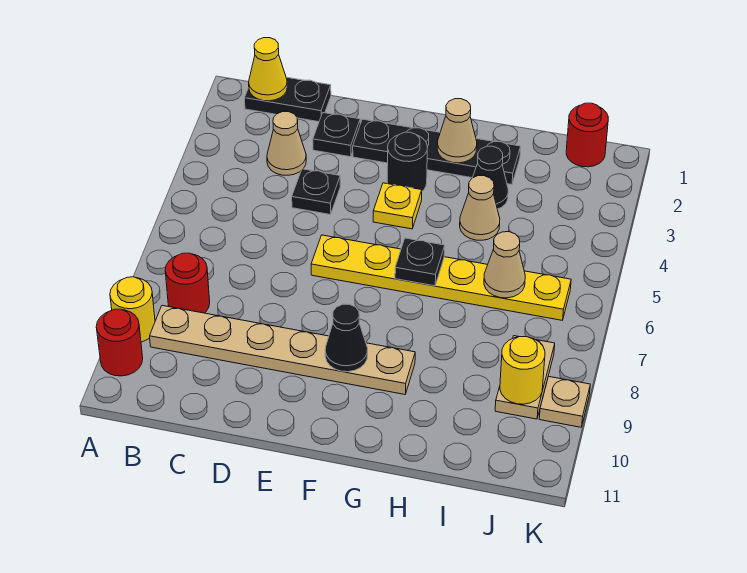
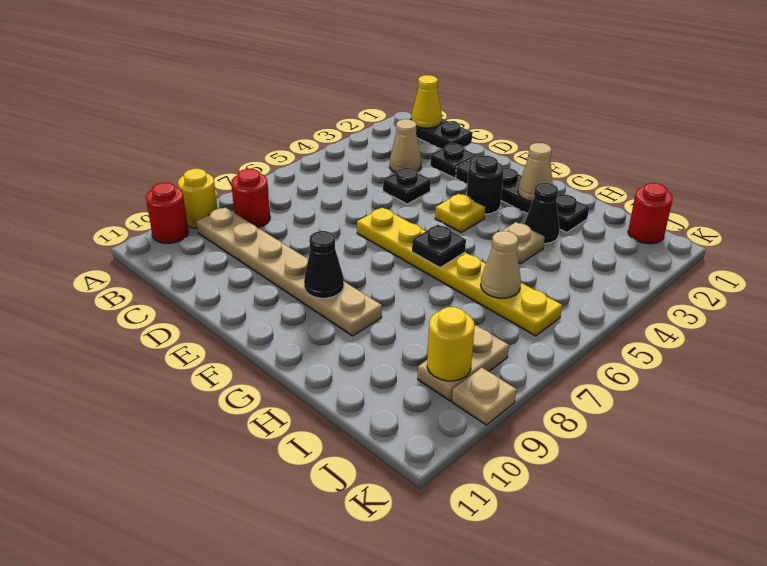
tan 1x1 cone [460,176,500,240] -> tan 1x1 plate [502,222,545,264]

